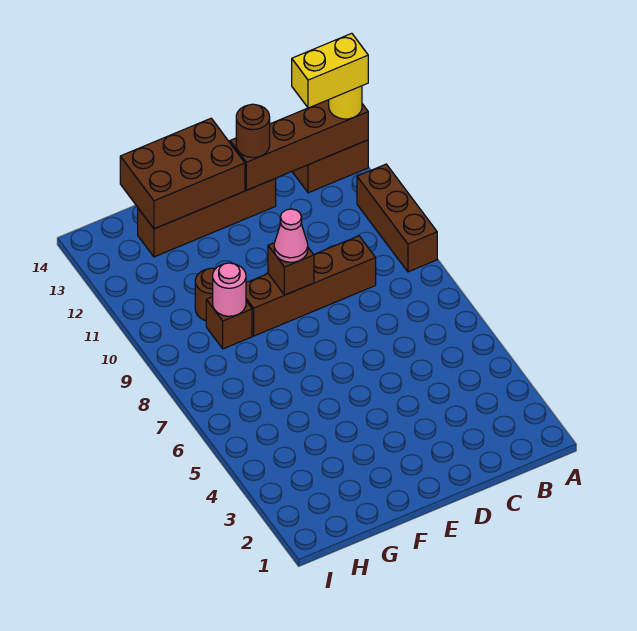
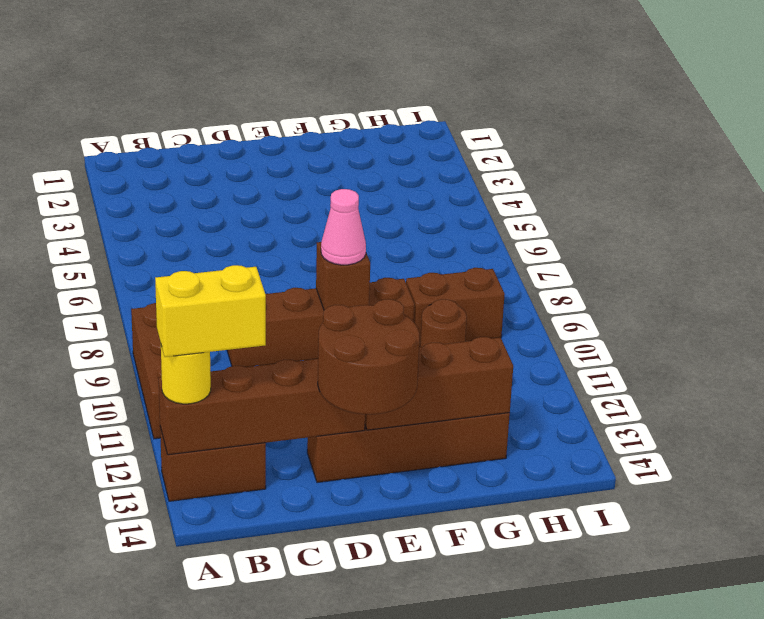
brown 1x1 round brick [236,104,270,157] -> brown 2x2 round brick [318,299,420,415]
brown 2x3 brick [120,118,245,229] -> brown 1x3 brick [365,337,513,430]
brown 1x1 brick [206,297,252,349] -> brown 1x2 brick [406,268,505,347]
pink 1x1 round brick [213,263,246,316] -> none

